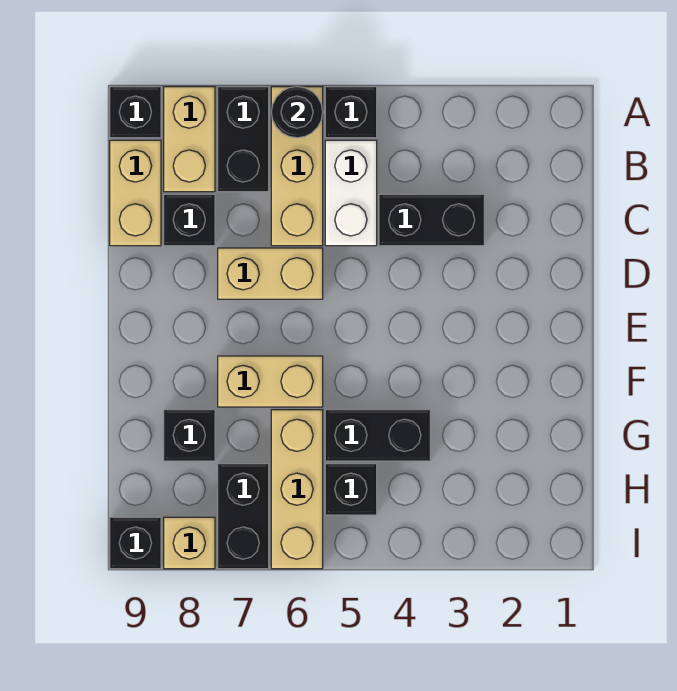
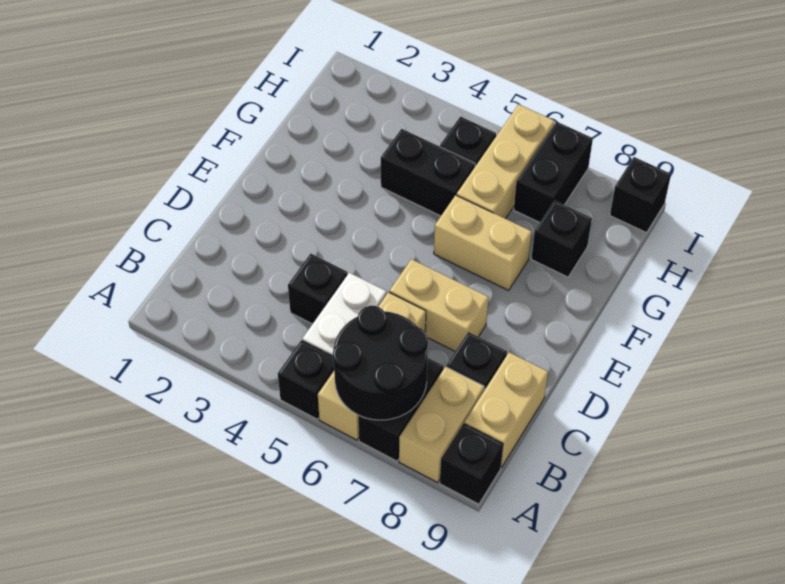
black 1x1 round brick [271,87,323,138] -> black 2x2 round brick [333,306,428,420]
black 1x2 brick [379,194,484,246] -> black 1x1 brick [288,254,347,324]
tan 1x1 brick [164,517,215,569] -> none

